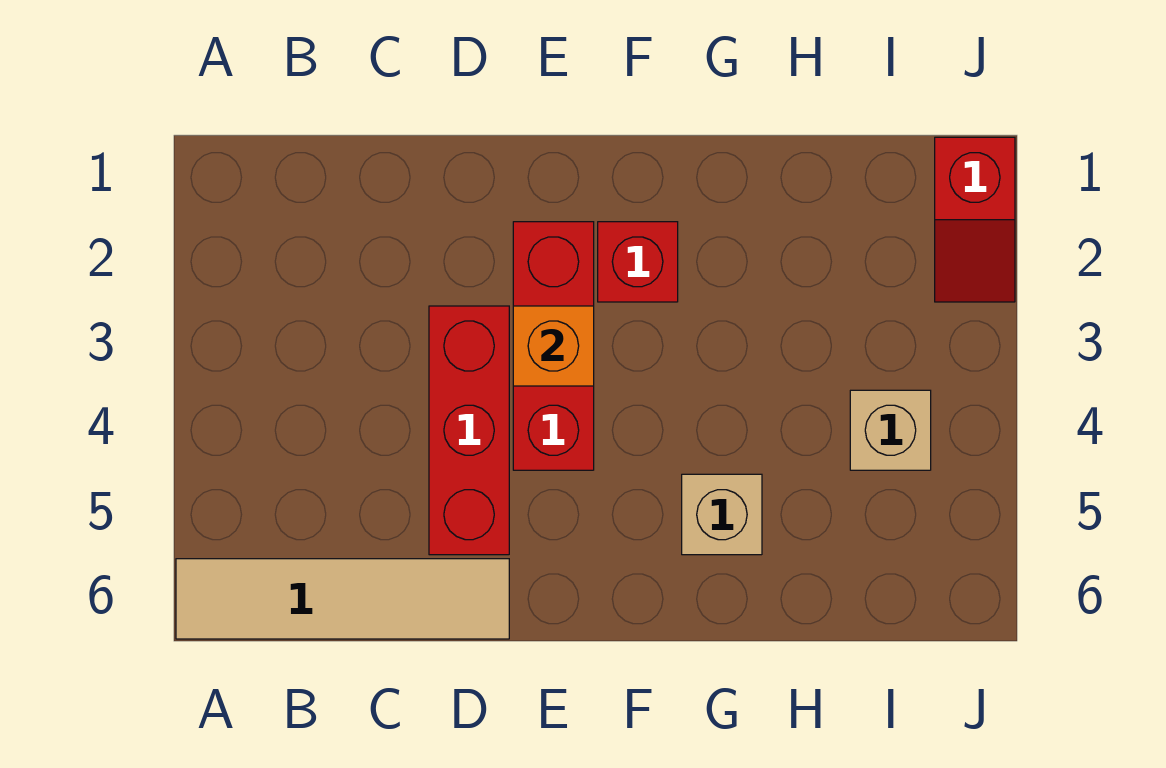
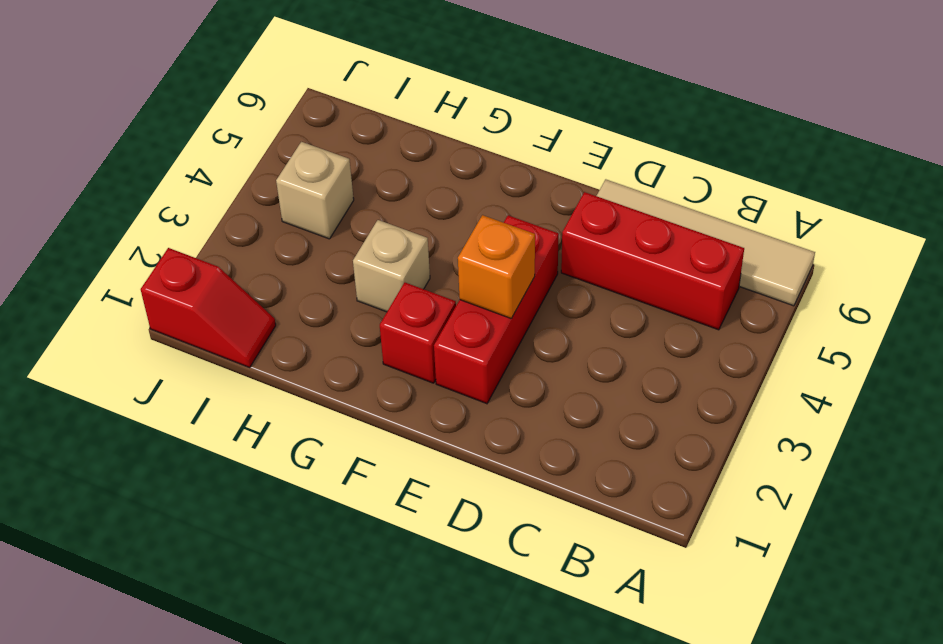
red 1x3 brick [429,306,509,555] -> red 1x3 brick turned to [561,192,744,330]
tan 1x1 brick [682,474,762,555] -> tan 1x1 brick moved to [353,220,430,312]
red 1x2 slope [935,137,1015,302] -> red 1x2 slope turned to [141,248,276,367]

